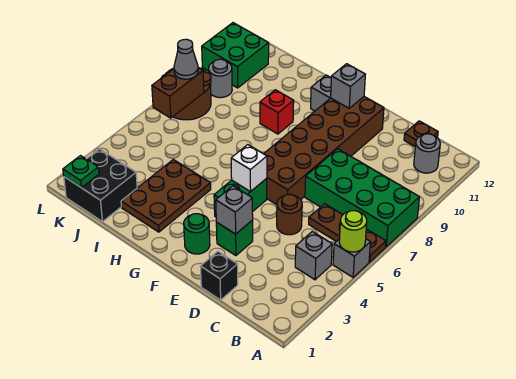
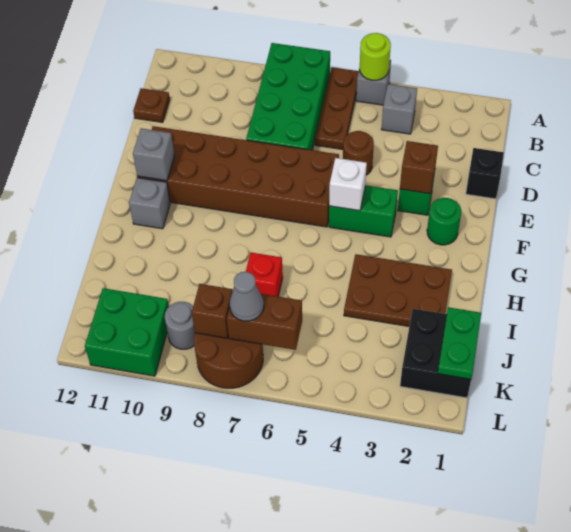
grey 1x1 round brick [414,134,440,173] -> none
grey 1x1 brick [216,186,253,234] -> brown 1x1 brick [400,141,438,194]
red 1x1 brick [260,90,294,134] -> red 1x1 brick moved to [246,253,283,297]
green 1x1 plate [63,156,99,188] -> green 1x2 plate [438,307,481,379]
none -> brown 1x1 brick [192,284,233,338]

